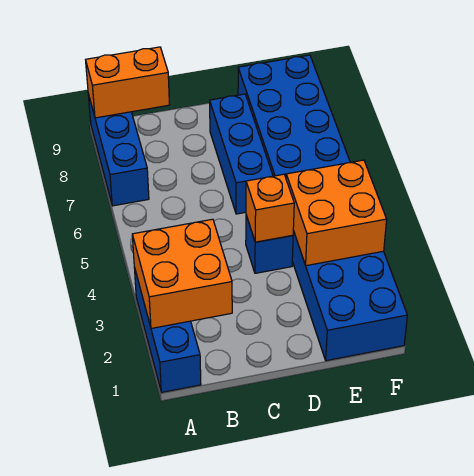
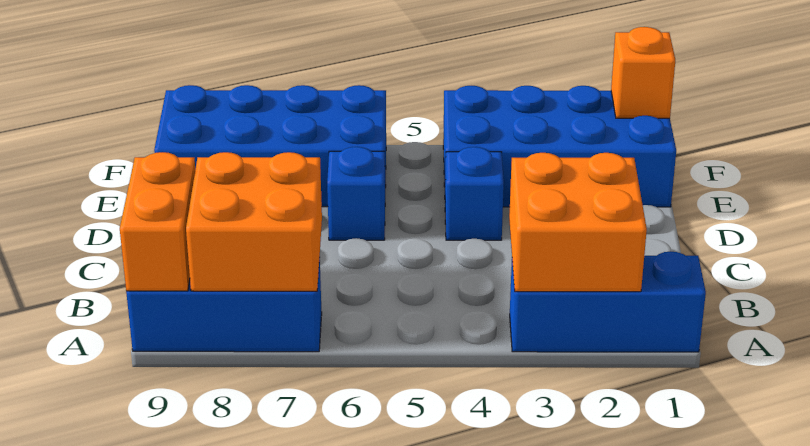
orange 1x1 brick [246,174,294,242] -> orange 1x1 brick moved to [611,27,675,118]
blue 1x3 brick [210,94,273,214] -> blue 1x1 brick [327,147,385,240]
orange 2x2 brick [286,160,387,266] -> orange 2x2 brick moved to [186,152,322,291]

